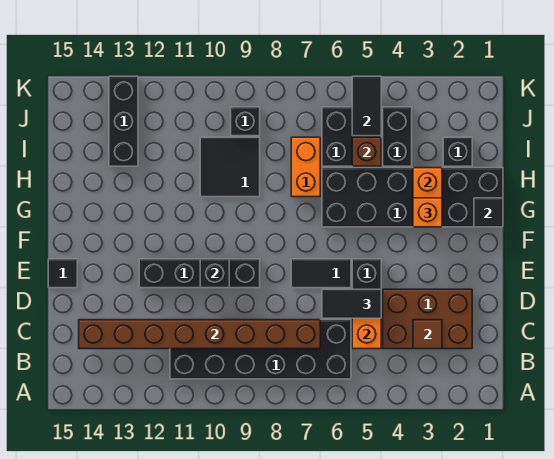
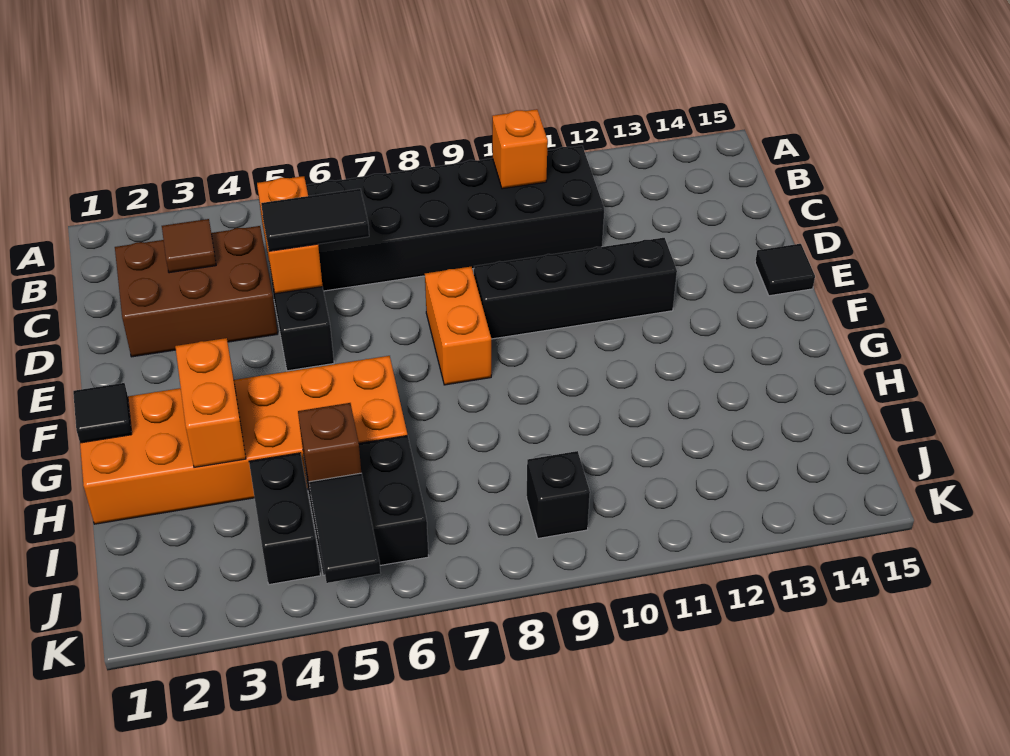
brown 1x8 brick [79,320,320,349] -> none
black 1x2 tile [291,259,351,288] -> none
black 1x1 brick [200,259,229,288] -> none
black 2x6 brick [322,168,503,227] -> orange 2x6 brick [80,356,407,524]
orange 1x1 brick [413,198,442,227] -> orange 1x1 brick moved to [492,109,548,189]
orange 1x2 brick [291,137,320,197] -> orange 1x2 brick moved to [425,267,491,385]
black 2x2 tile [200,137,260,197] -> none
black 1x1 brick [443,137,472,166] -> none
black 1x3 brick [109,76,138,166] -> none

